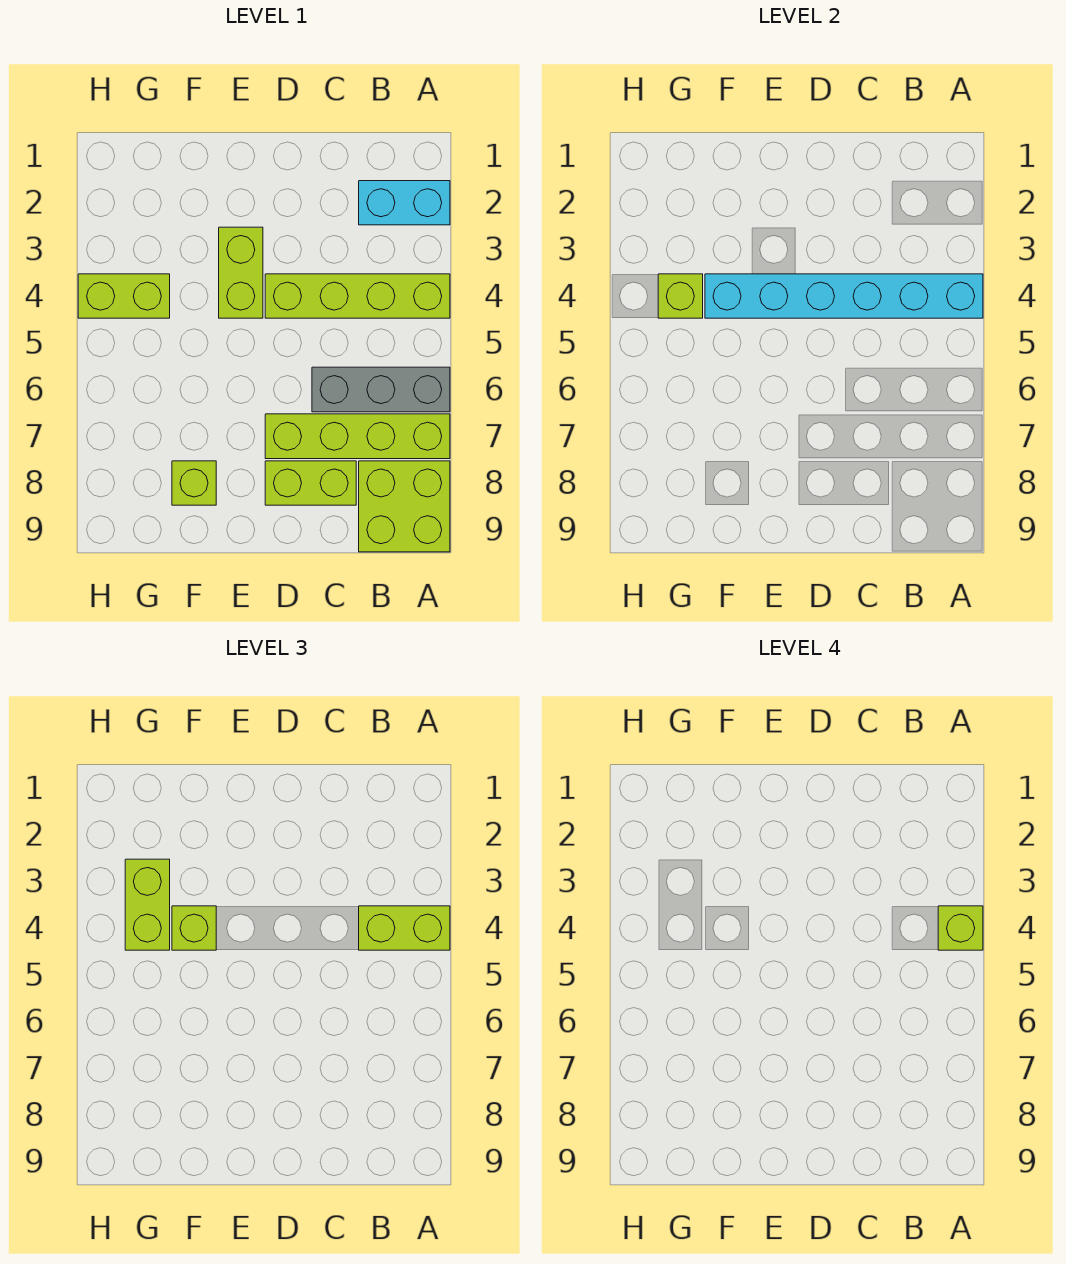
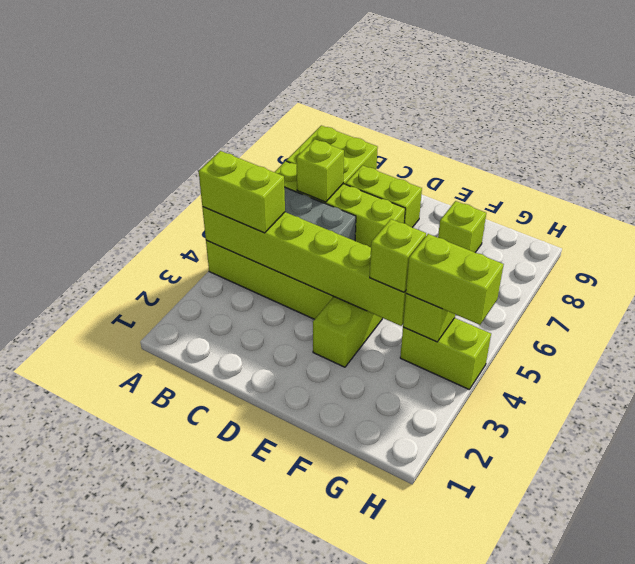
cyan 1x2 brick [359,181,450,225] -> none
cyan 1x6 brick [705,274,983,318] -> lime 1x6 brick [202,207,406,326]
lime 1x1 brick [938,906,983,950] -> lime 1x1 brick moved to [296,139,344,202]
lime 1x2 brick [125,859,170,950] -> lime 1x2 brick turned to [406,234,504,325]

